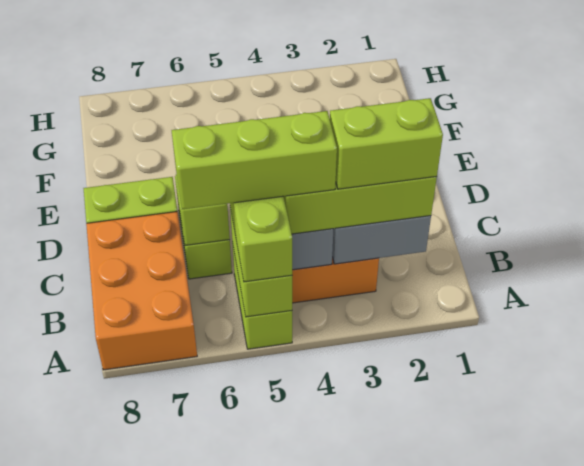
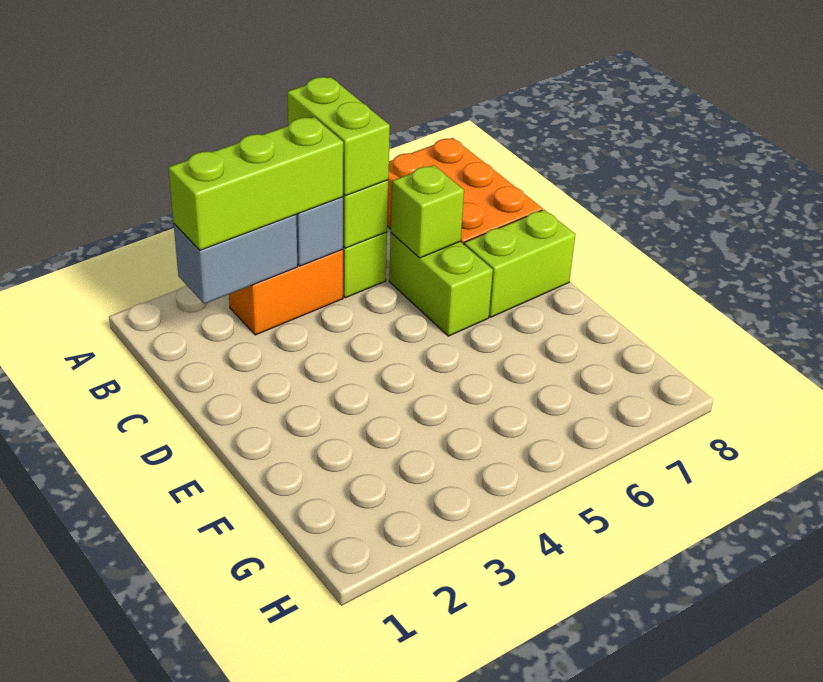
lime 1x2 brick [330,98,443,189] -> none
lime 1x3 brick [172,111,337,209] -> none

